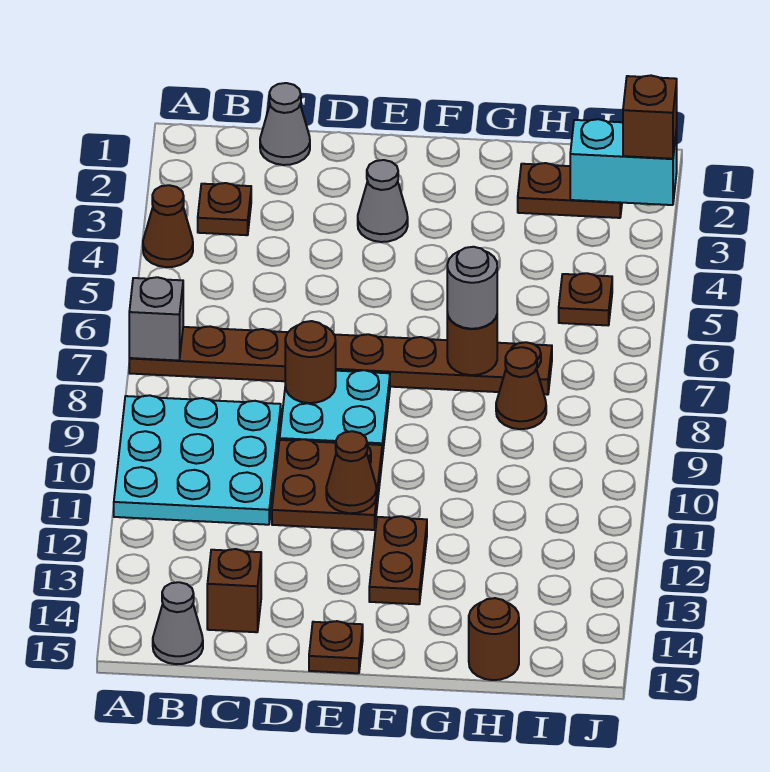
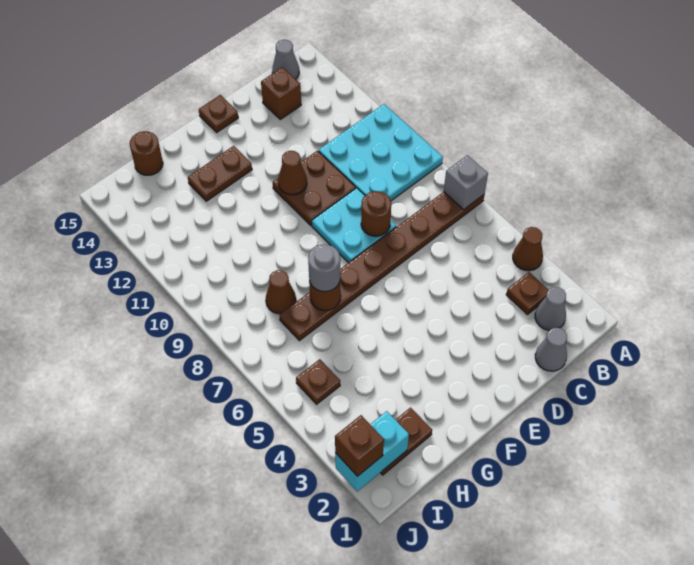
grey 1x1 cone [358,160,408,242] -> grey 1x1 cone moved to [535,287,566,330]
brown 1x2 plate [369,516,427,604] -> brown 1x2 plate turned to [188,146,252,201]

